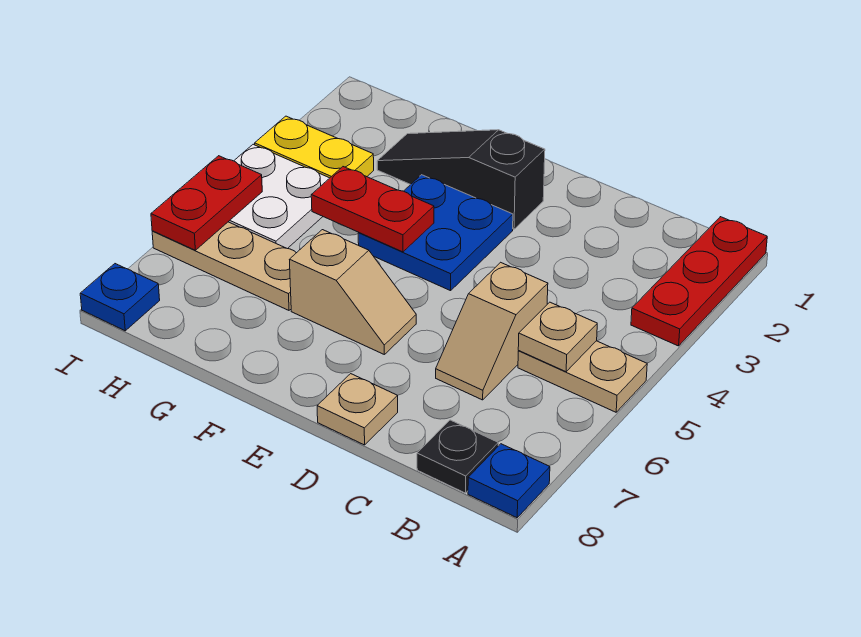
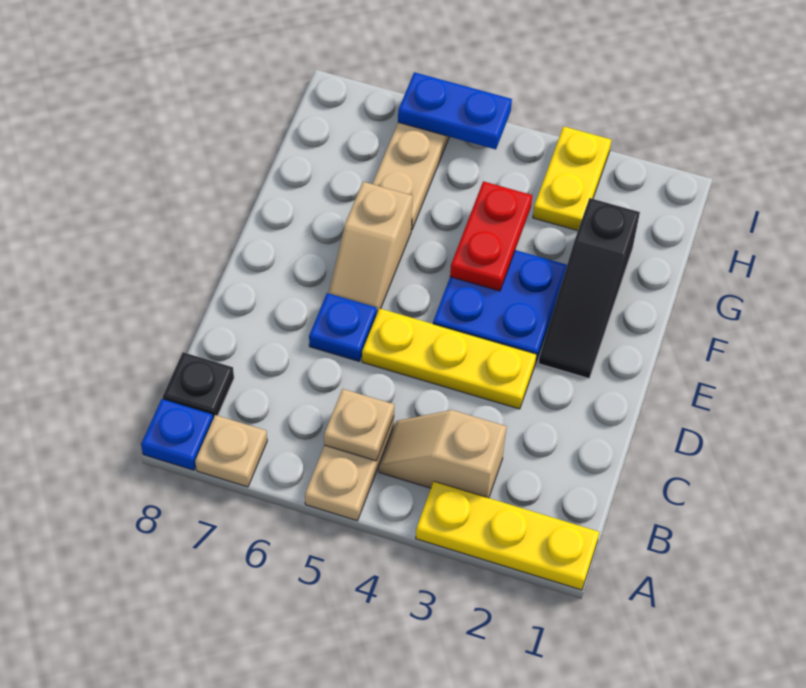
red 1x3 plate [631,217,767,346] -> yellow 1x3 plate [416,482,599,590]
tan 1x2 slope [436,262,548,400] -> tan 1x2 slope moved to [379,410,506,498]
none -> yellow 1x3 plate [362,308,537,409]
tan 1x1 plate [317,374,398,445] -> tan 1x1 plate moved to [195,415,267,487]
black 1x3 slope [377,130,545,229] -> black 1x3 slope turned to [539,198,640,378]
white 2x2 plate [229,144,329,249] -> none
red 1x2 plate [151,156,262,250] -> blue 1x2 plate [398,72,512,149]
blue 1x1 plate [80,264,160,331] -> blue 1x1 plate moved to [309,293,377,361]

